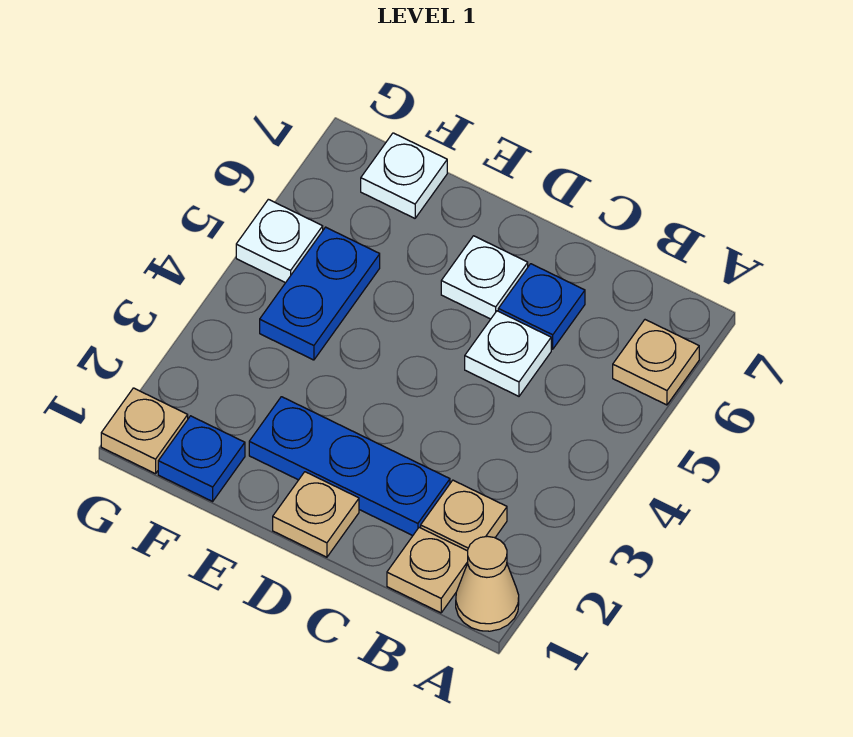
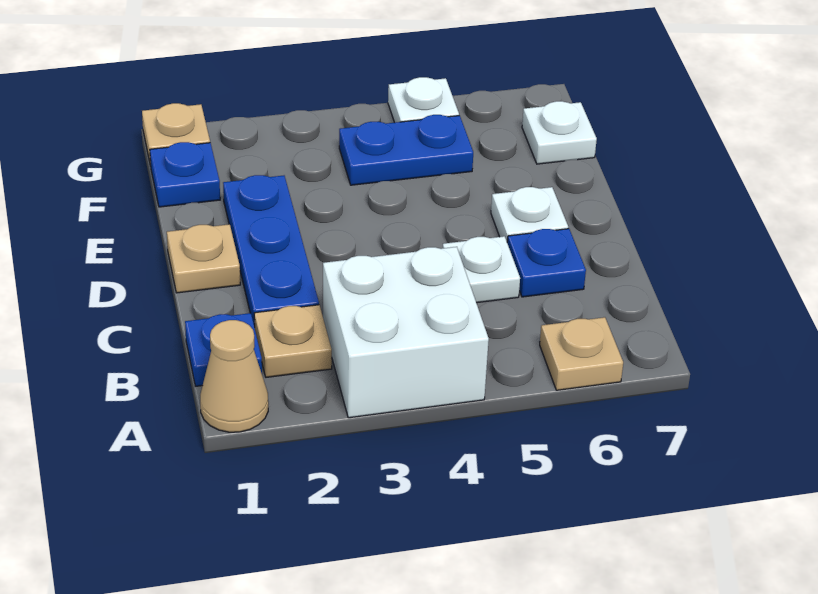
none -> white 2x2 brick [323,247,489,418]
tan 1x1 plate [387,527,468,613] -> blue 1x1 plate [185,313,262,386]

